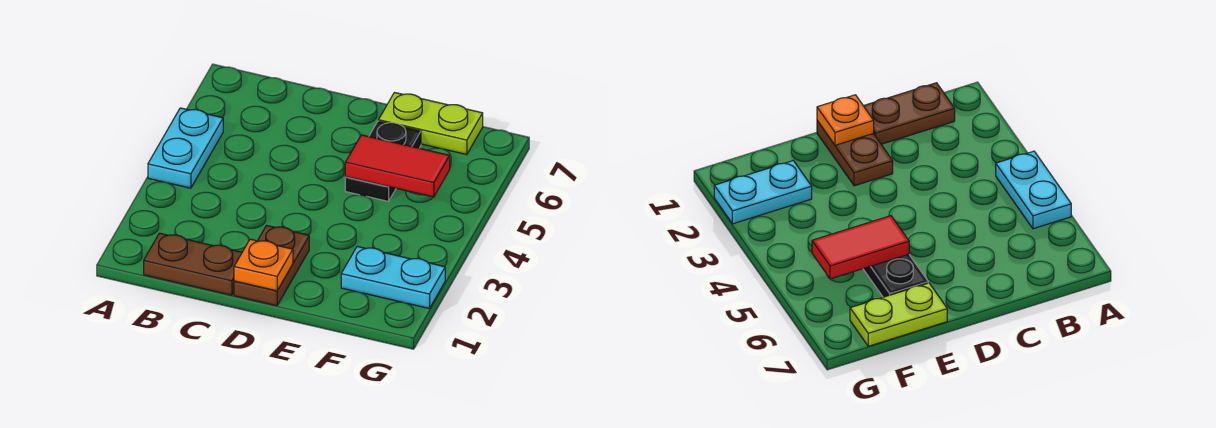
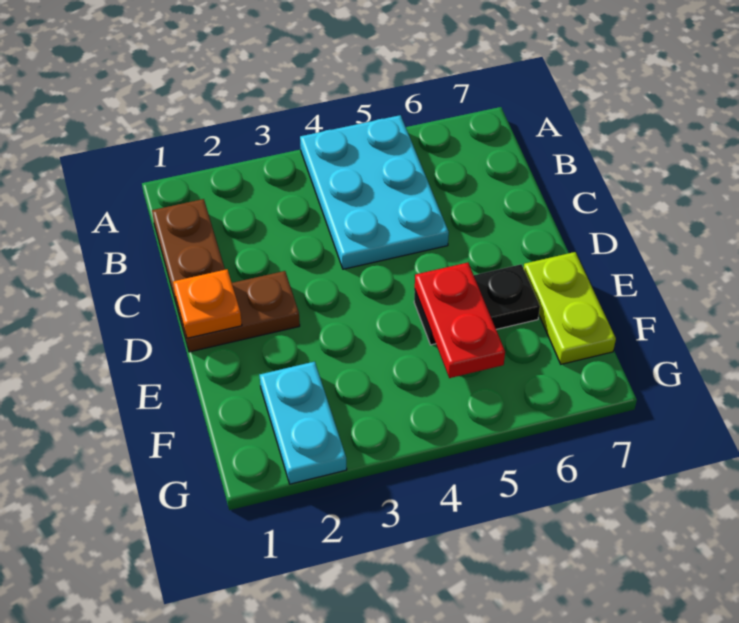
cyan 1x2 plate [148,108,223,188] -> cyan 2x3 plate [300,115,449,269]
red 1x2 tile [345,135,450,197] -> red 1x2 plate [415,263,505,378]

